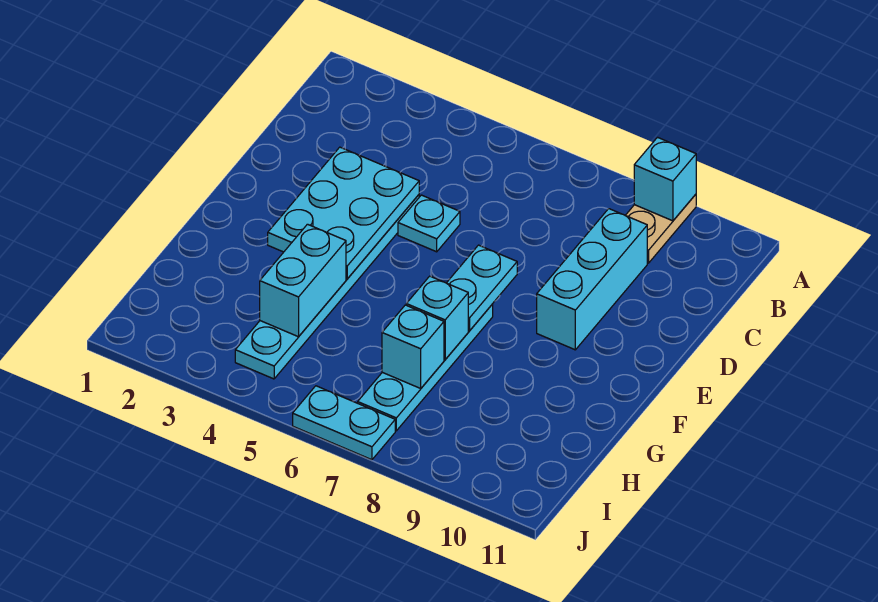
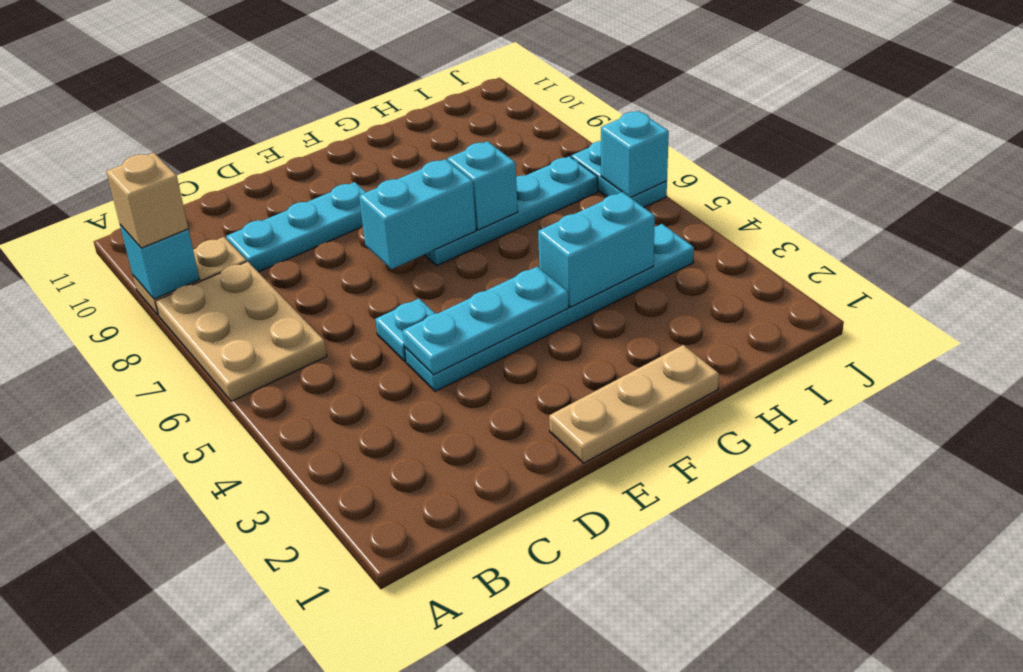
none -> tan 2x3 plate [155,261,327,401]
none -> tan 1x1 brick [106,153,188,248]
cyan 1x3 brick [537,209,647,350] -> cyan 1x3 plate [226,182,366,272]
cyan 2x3 plate [268,147,419,279] -> cyan 1x3 plate [403,267,568,375]
none -> tan 1x3 plate [549,345,719,463]
cyan 1x2 plate [447,245,517,331] -> cyan 1x2 brick [359,159,476,269]
cyan 1x1 brick [382,305,444,388] -> cyan 1x1 brick moved to [601,111,669,197]

